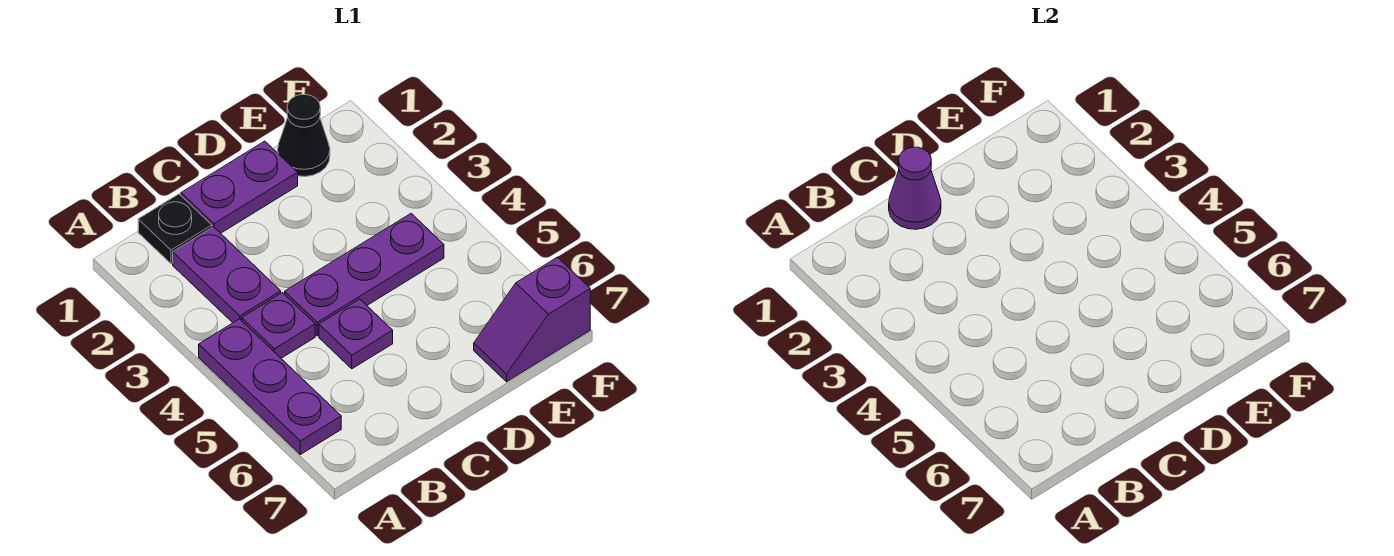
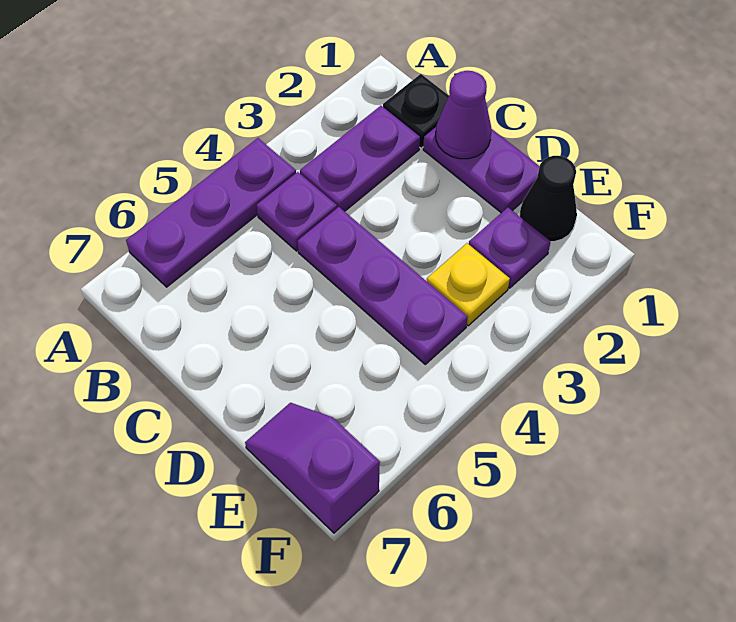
purple 1x1 plate [319,299,393,369] -> purple 1x1 plate moved to [469,208,551,288]
none -> yellow 1x1 plate [427,243,510,326]

